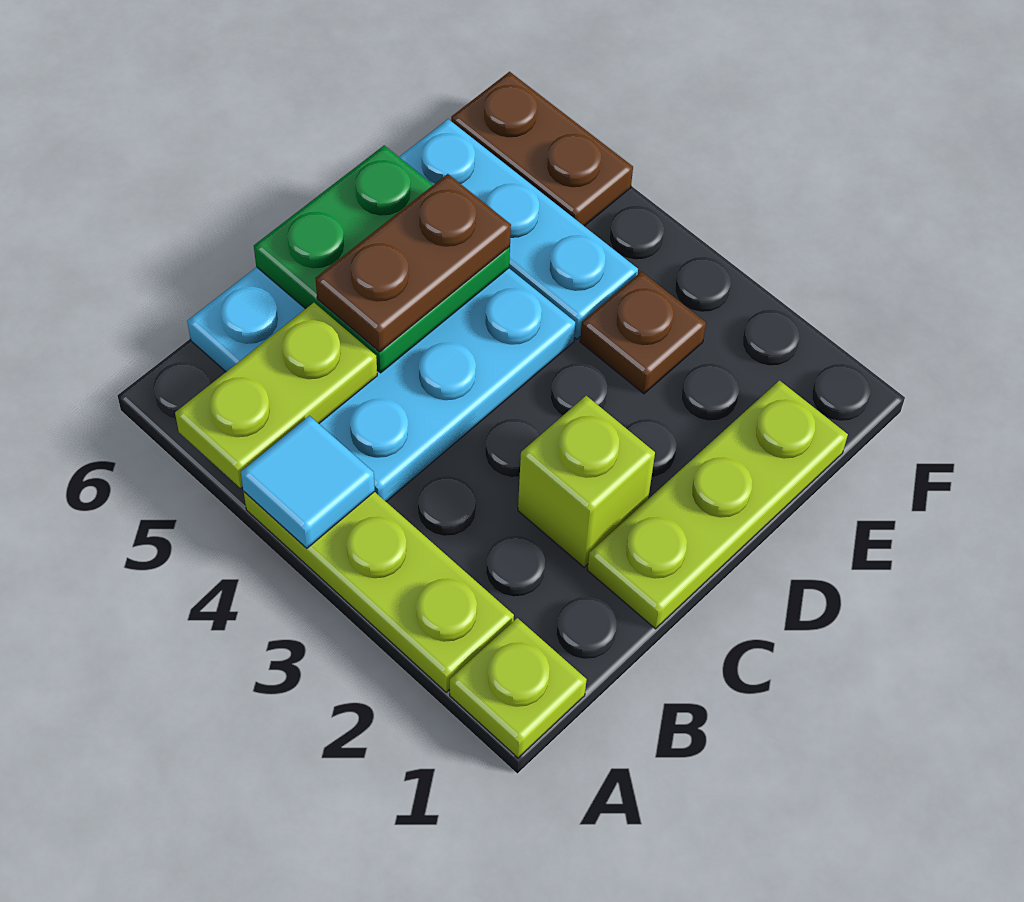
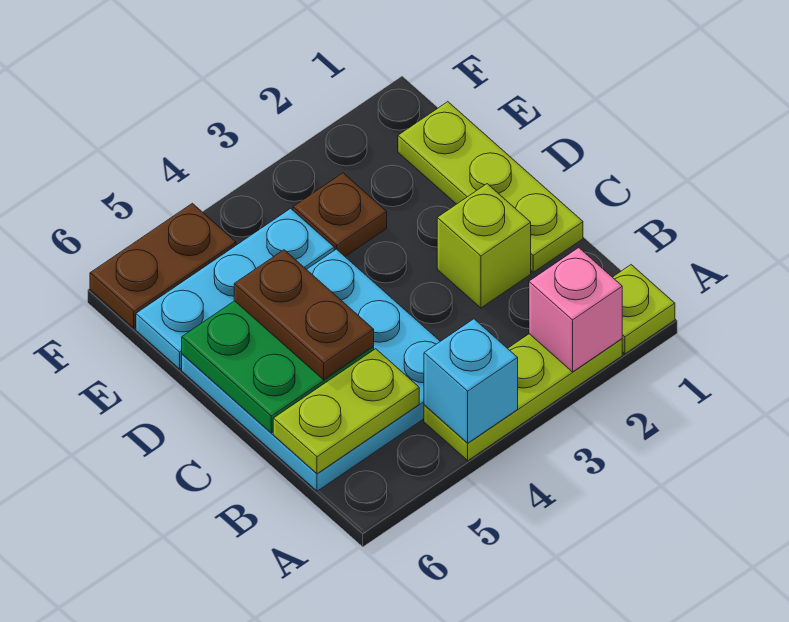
none -> pink 1x1 brick [529,248,622,372]
cyan 1x1 tile [241,416,375,548] -> cyan 1x1 brick [424,319,518,443]
lime 1x2 plate [175,303,377,488] -> lime 1x2 plate turned to [273,349,419,474]

